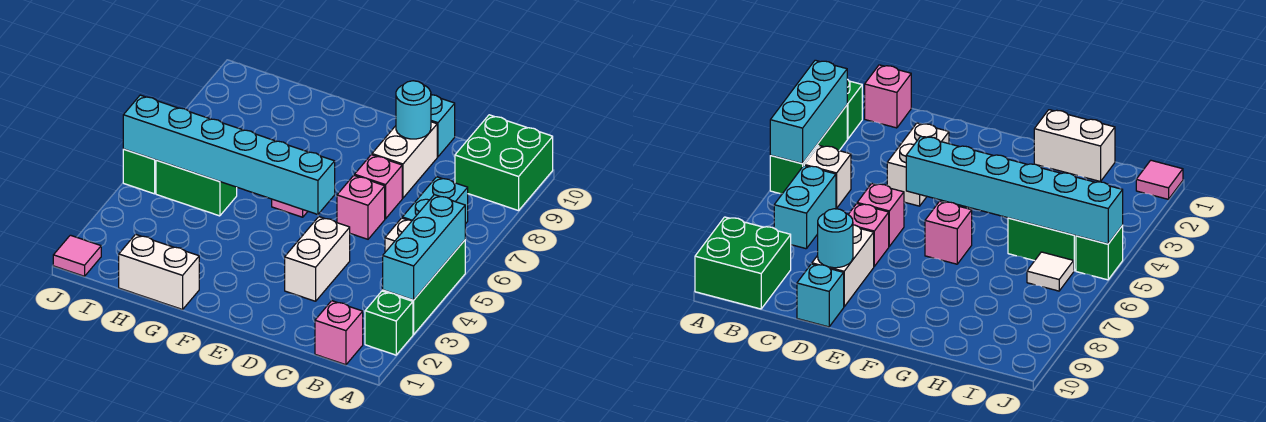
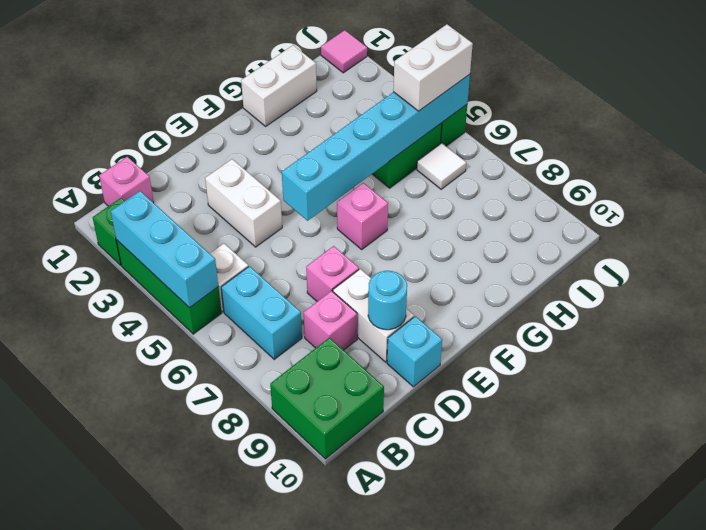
pink 1x1 brick [337,175,385,239] -> pink 1x1 brick moved to [304,291,357,350]
none -> white 1x2 brick [393,24,473,111]

